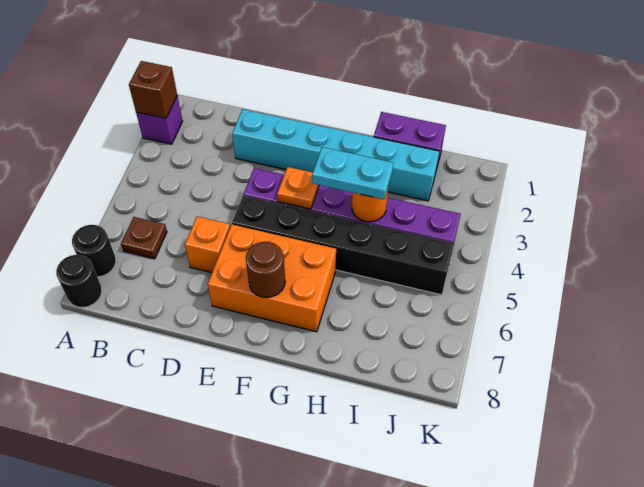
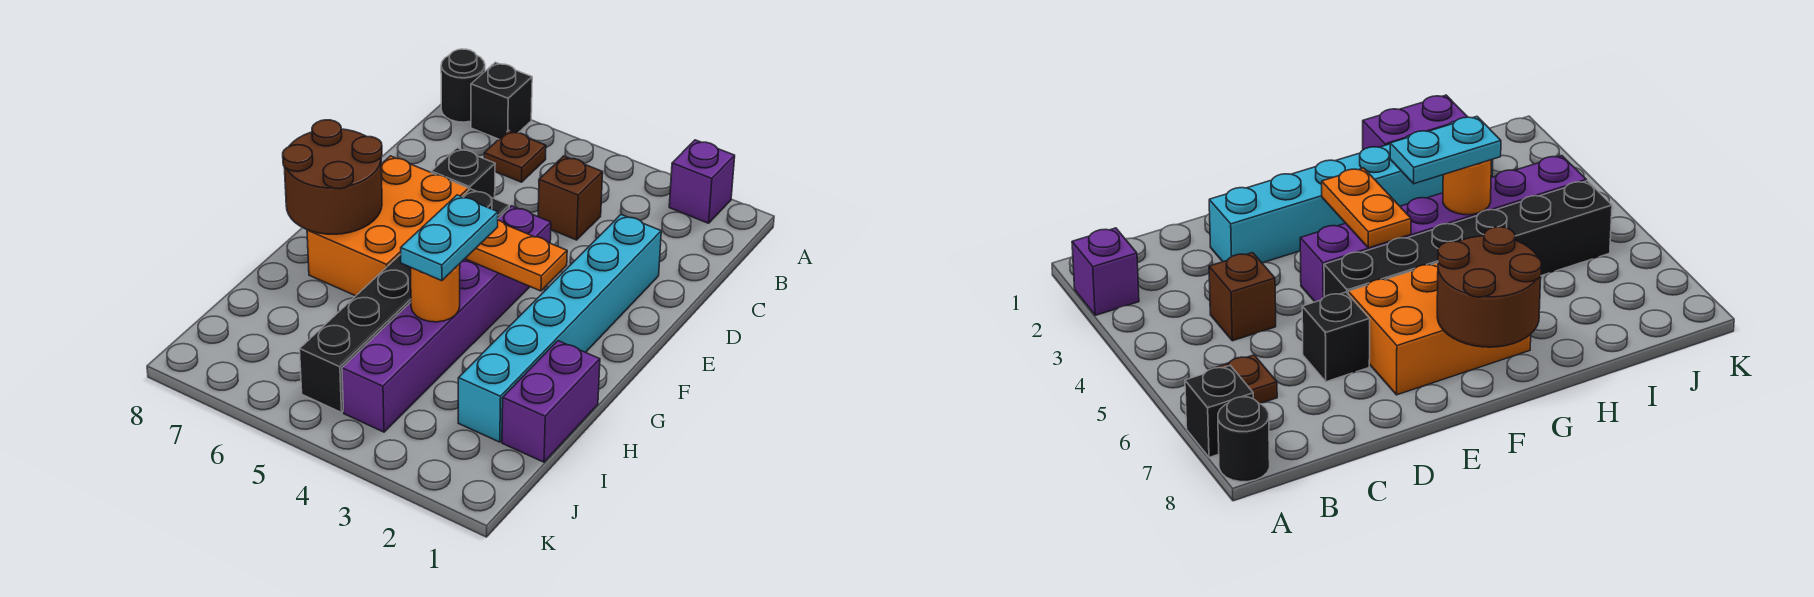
brown 1x1 brick [129,61,177,119] -> brown 1x1 brick moved to [538,156,603,240]
black 1x1 round brick [72,225,116,277] -> black 1x1 brick [471,62,532,139]
orange 1x1 brick [185,216,230,273] -> black 1x1 brick [431,148,495,199]
orange 1x1 plate [277,167,319,209] -> orange 1x2 plate [465,220,567,291]
brown 1x1 round brick [246,242,285,298] -> brown 2x2 round brick [283,120,382,234]

